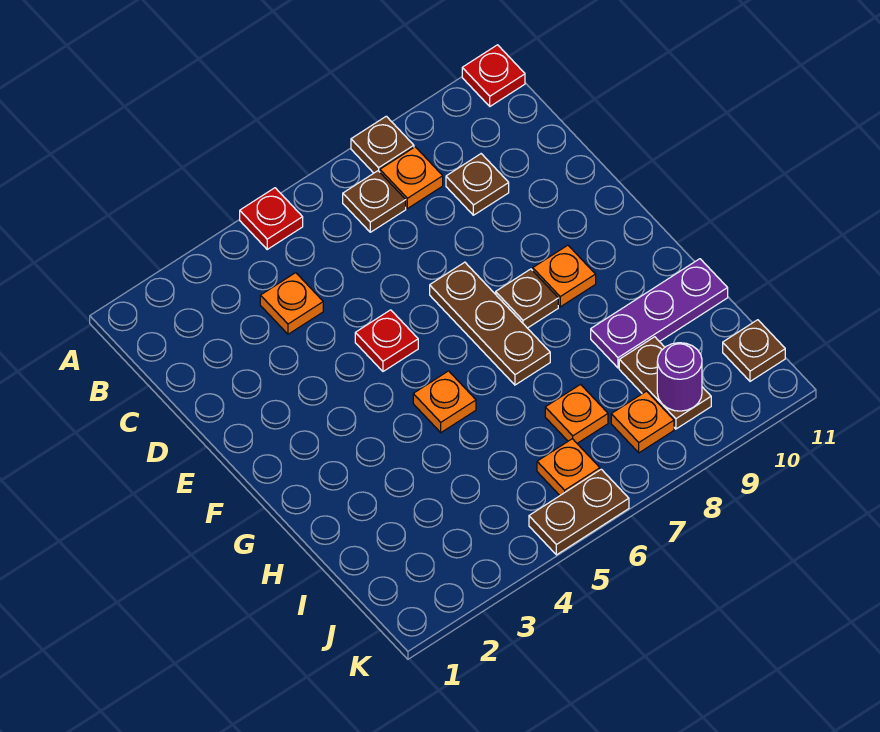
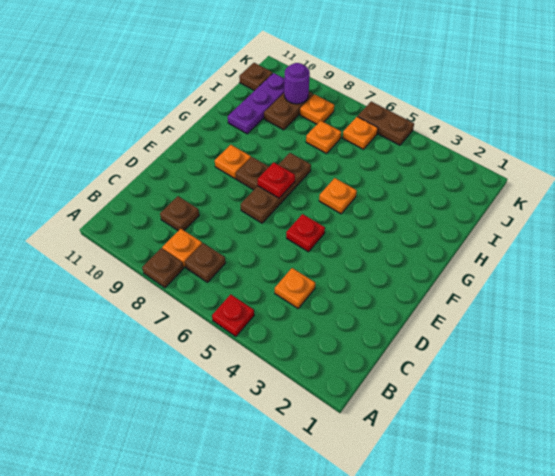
red 1x1 plate [462,45,525,106] -> red 1x1 plate moved to [258,162,295,198]
purple 1x3 plate [591,259,728,368] -> purple 1x3 plate turned to [228,73,284,134]

